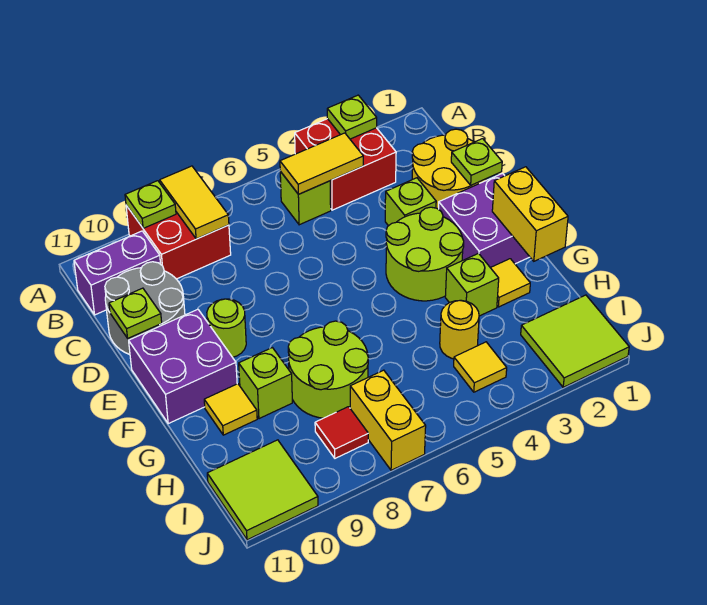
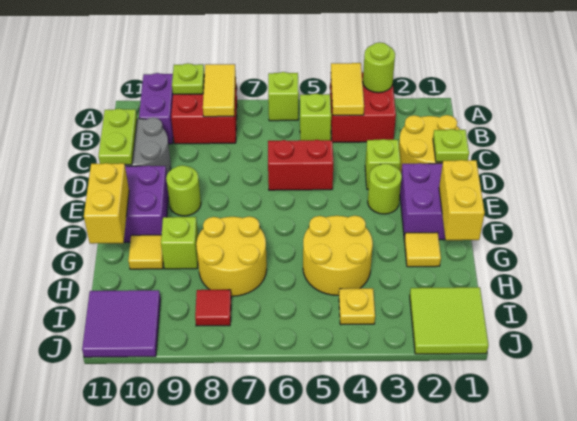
lime 1x1 plate [327,95,377,139] -> lime 1x1 round brick [363,42,395,93]
yellow 1x2 tile [280,133,363,194] -> yellow 1x2 tile turned to [331,63,364,115]
purple 1x2 brick [74,231,161,315] -> purple 1x2 brick turned to [139,73,173,144]
none -> red 1x2 brick [268,140,333,190]
lime 1x1 plate [109,288,162,338] -> lime 1x2 plate [98,109,137,165]
lime 2x2 round brick [386,207,464,301] -> lime 1x1 round brick [368,164,402,214]
lime 1x1 brick [445,253,499,316] -> lime 1x1 brick moved to [268,72,299,121]
lime 2x2 round brick [288,321,369,418] -> yellow 2x2 round brick [196,216,267,296]
yellow 1x1 round brick [440,300,479,359] -> yellow 2x2 round brick [303,216,373,295]
yellow 1x1 tile [454,342,507,392] -> yellow 1x1 plate [339,288,375,325]
yellow 1x2 brick [350,370,426,470] -> yellow 1x2 brick moved to [84,163,129,244]
lime 2x2 tile [207,440,318,540] -> purple 2x2 tile [82,290,160,357]

